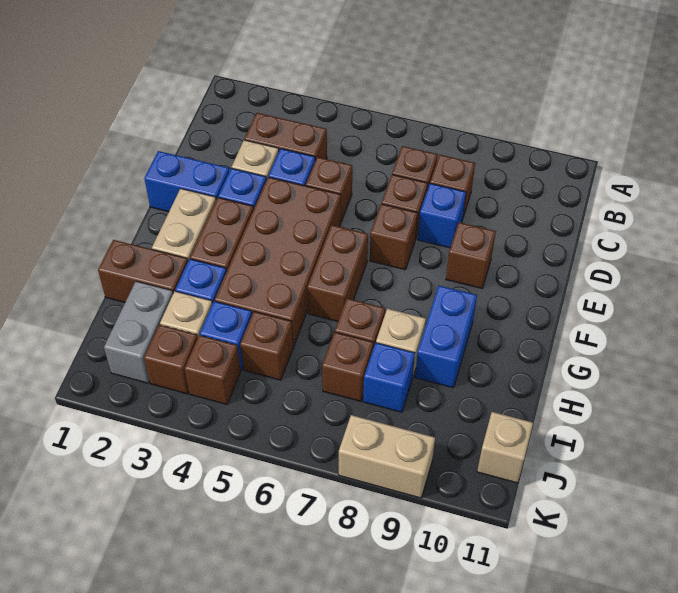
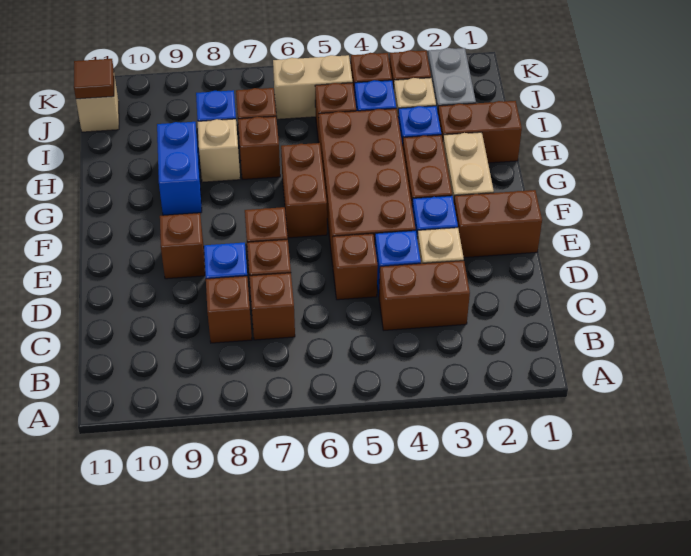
blue 1x2 brick [144,151,229,212] -> brown 1x2 brick [454,190,542,258]
none -> brown 1x1 tile [74,59,114,99]
tan 1x2 brick [339,415,435,498] -> tan 1x2 brick moved to [273,55,353,119]

